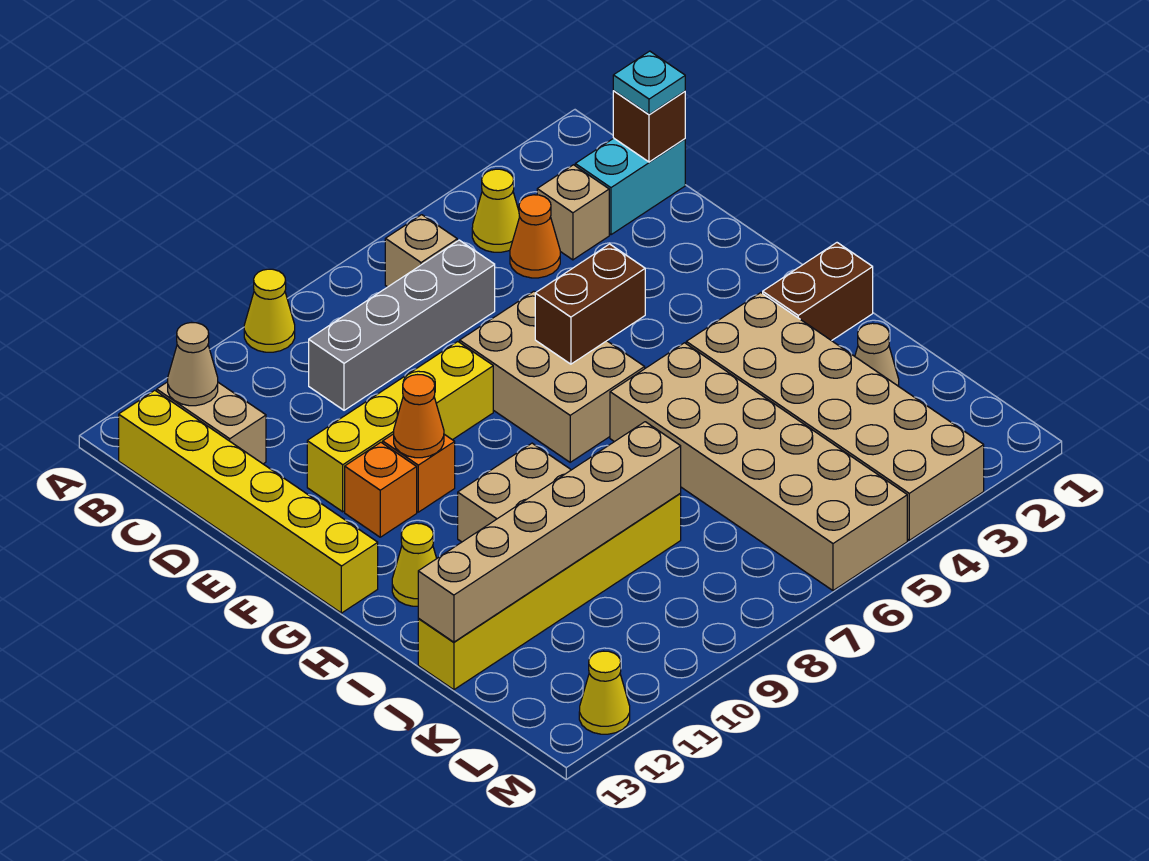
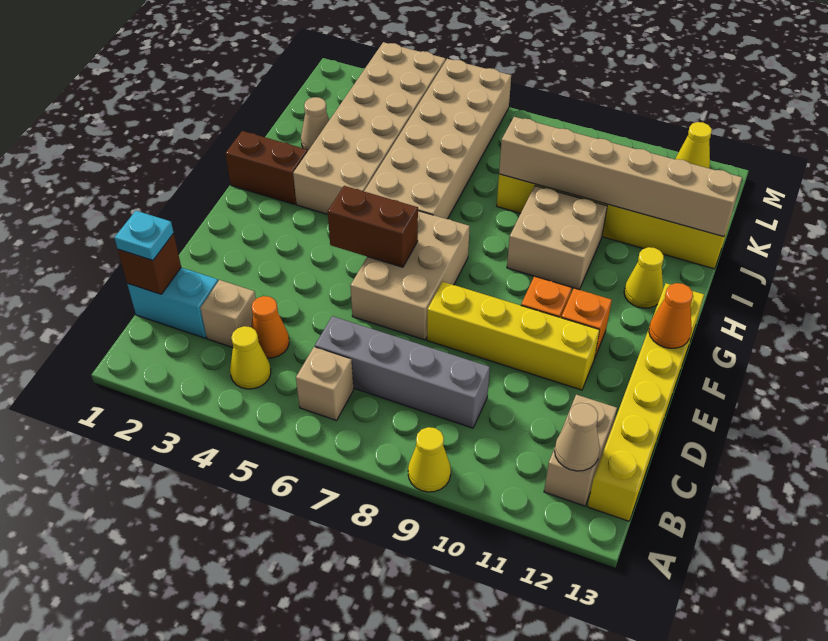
orange 1x1 cone [394,375,444,458] -> orange 1x1 cone moved to [649,283,693,348]

